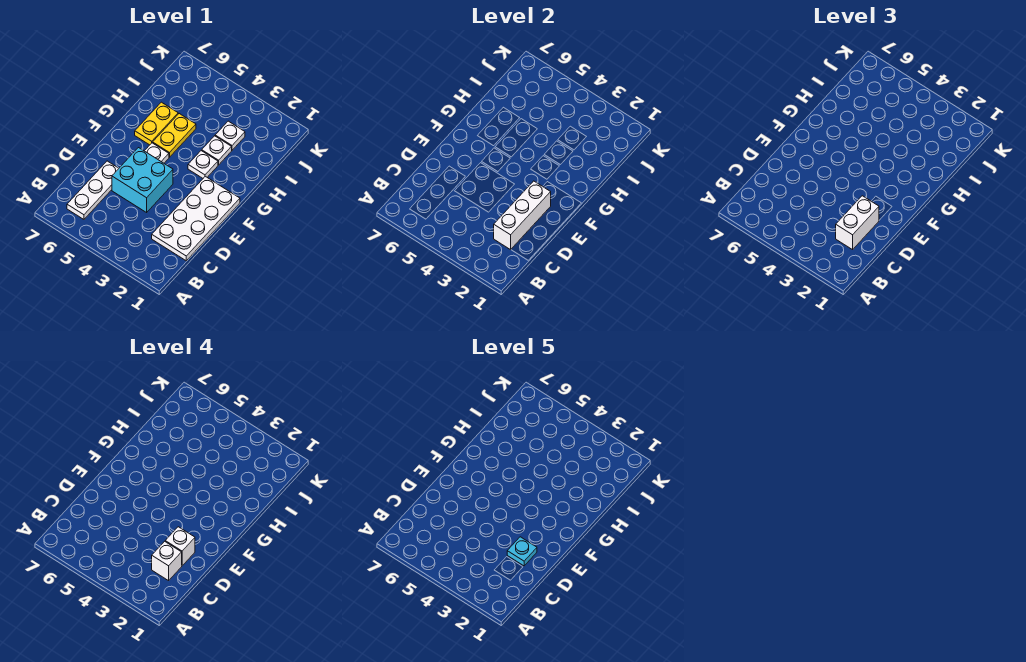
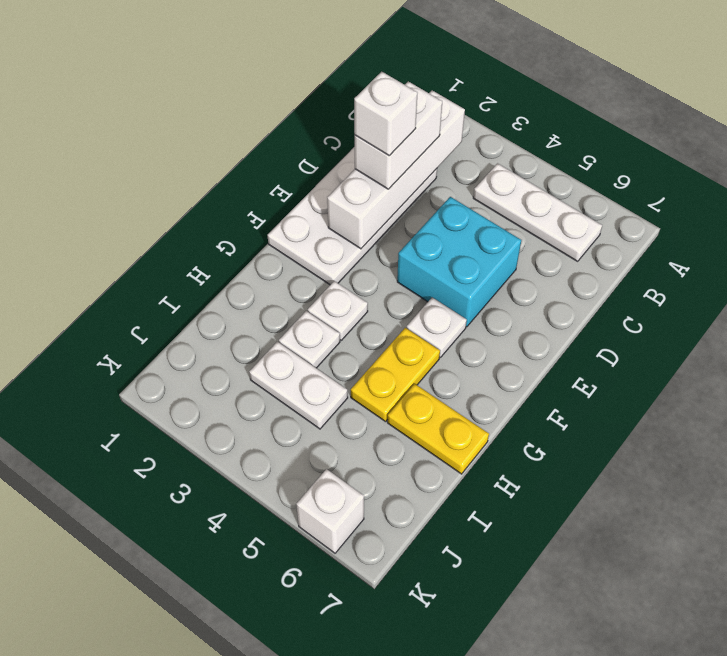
white 1x3 plate [67,161,119,219] -> white 1x3 plate turned to [473,163,602,261]
white 1x3 brick [494,181,551,250] -> white 1x4 brick [327,90,465,249]
white 1x1 brick [152,541,182,581] -> white 1x1 brick moved to [296,469,364,553]
cyan 1x1 plate [507,537,537,566] -> none
yellow 1x2 plate [135,102,178,145] -> yellow 1x2 plate turned to [387,384,489,474]
white 1x1 plate [215,121,245,150] -> white 1x2 plate [249,342,348,429]

